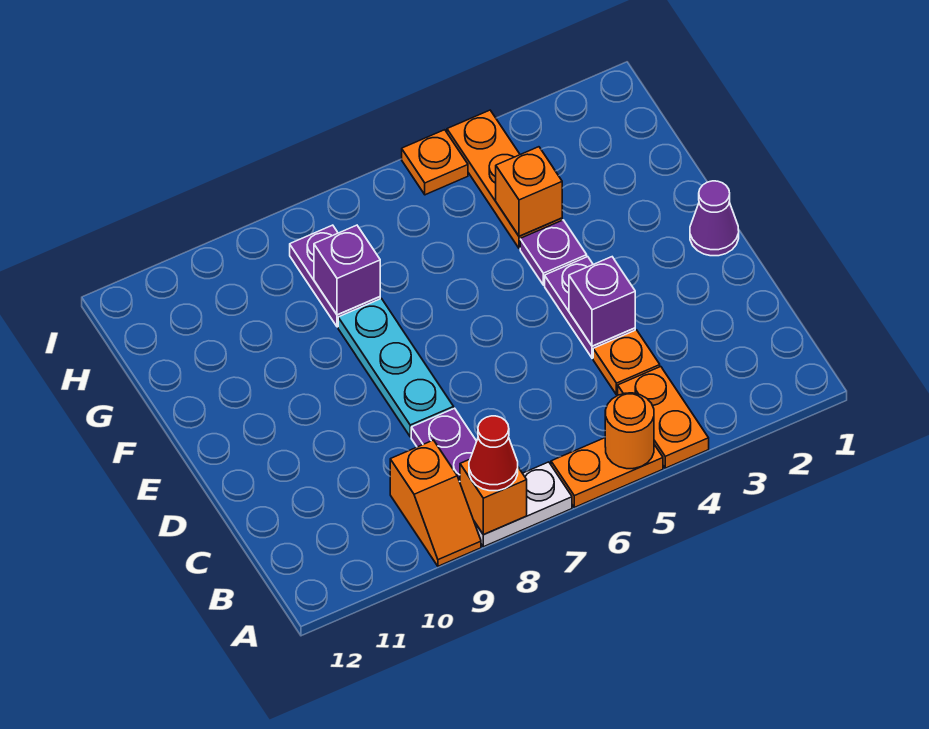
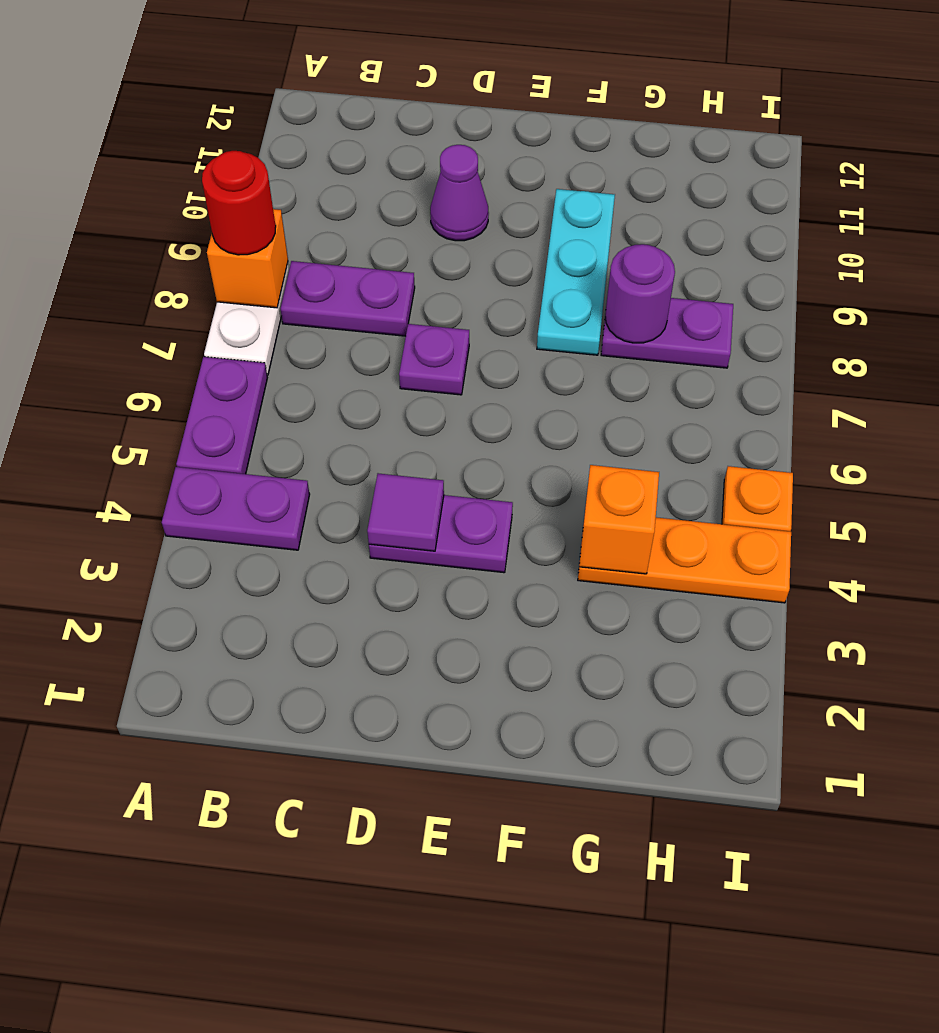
orange 1x2 plate [618,367,709,468] -> purple 1x2 plate [162,467,310,550]
orange 1x2 plate [551,438,663,507] -> purple 1x2 plate [176,357,267,474]
orange 1x1 round brick [605,393,654,469] -> none
red 1x1 cone [469,416,518,491] -> red 1x1 round brick [202,151,276,255]
orange 1x2 slope [390,440,481,566] -> none
orange 1x1 plate [593,330,660,395] -> none
purple 1x1 brick [569,257,635,346] -> purple 1x1 tile [367,473,444,551]
cyan 1x3 plate [338,299,454,437] -> cyan 1x3 plate turned to [537,189,615,355]
purple 1x1 cone [690,181,739,256] -> purple 1x1 cone moved to [430,145,489,241]
purple 1x1 plate [520,220,587,285] -> purple 1x1 plate moved to [399,324,469,395]
purple 1x1 brick [314,225,380,315] -> purple 1x1 round brick [605,244,675,343]

